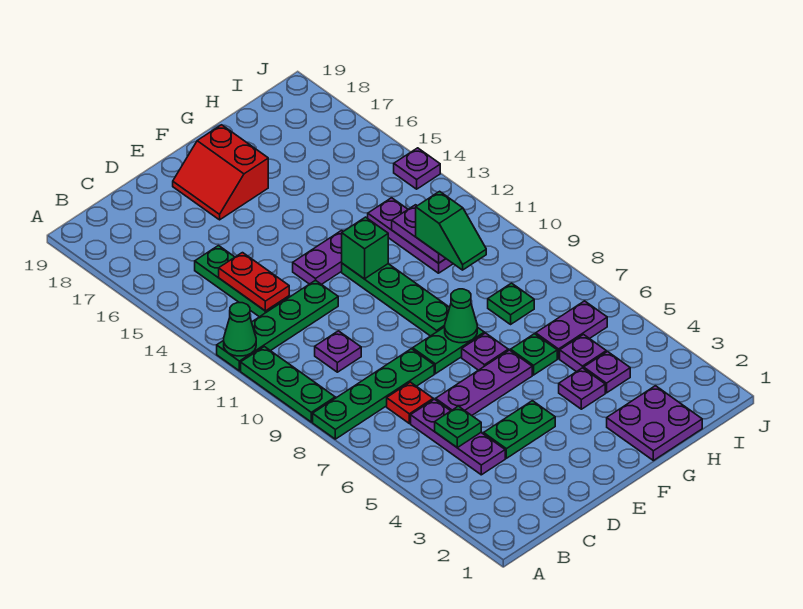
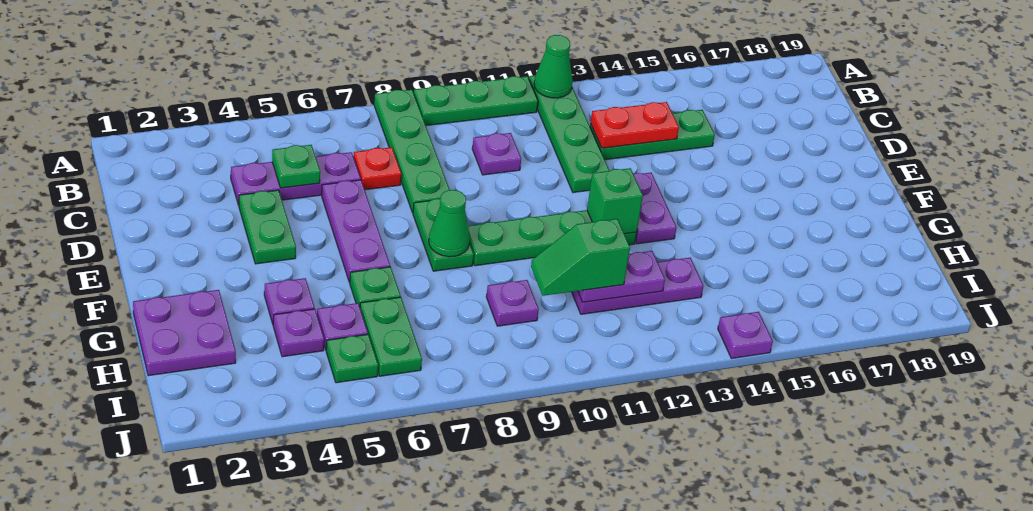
red 2x2 slope [173,125,268,220] -> none
purple 1x1 plate [462,333,508,370] -> purple 1x1 plate moved to [486,280,539,326]
purple 1x2 plate [536,301,607,359] -> green 1x2 plate [360,297,422,376]
green 1x1 plate [488,283,534,324] -> green 1x1 plate moved to [326,334,378,383]

